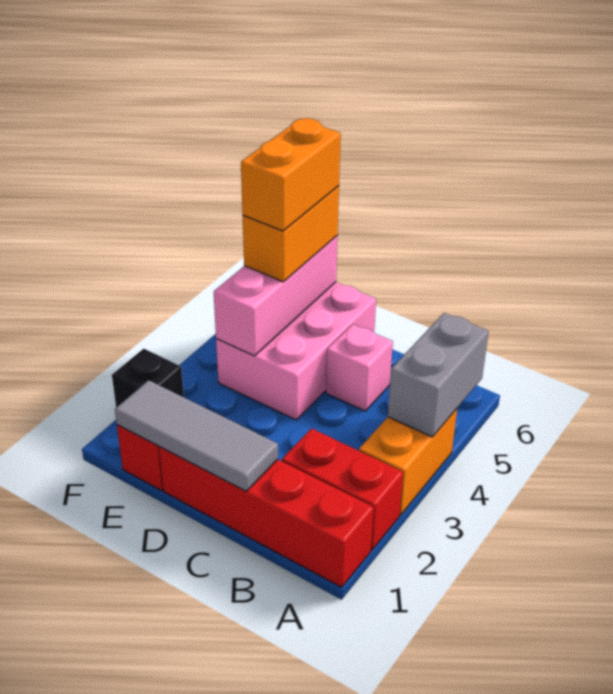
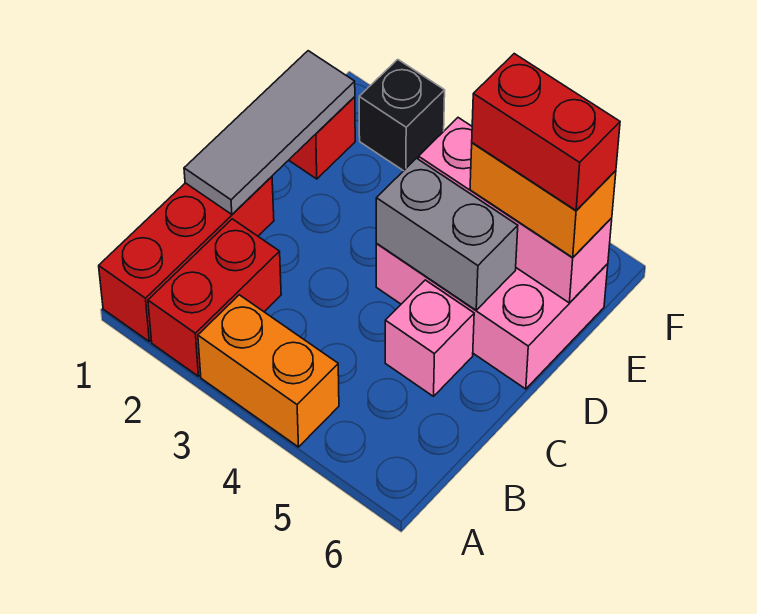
red 1x4 brick [159,447,374,587] -> red 1x3 brick [99,177,274,341]
grey 1x2 brick [388,313,489,437] -> grey 1x2 brick moved to [376,158,518,310]
orange 1x2 brick [241,118,341,231] -> red 1x2 brick [472,54,620,210]

